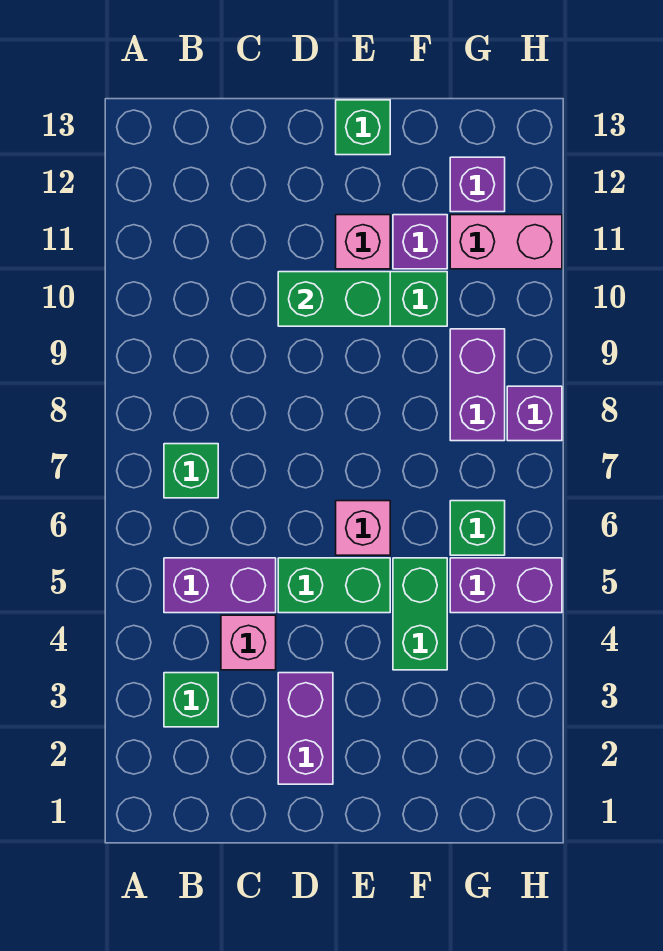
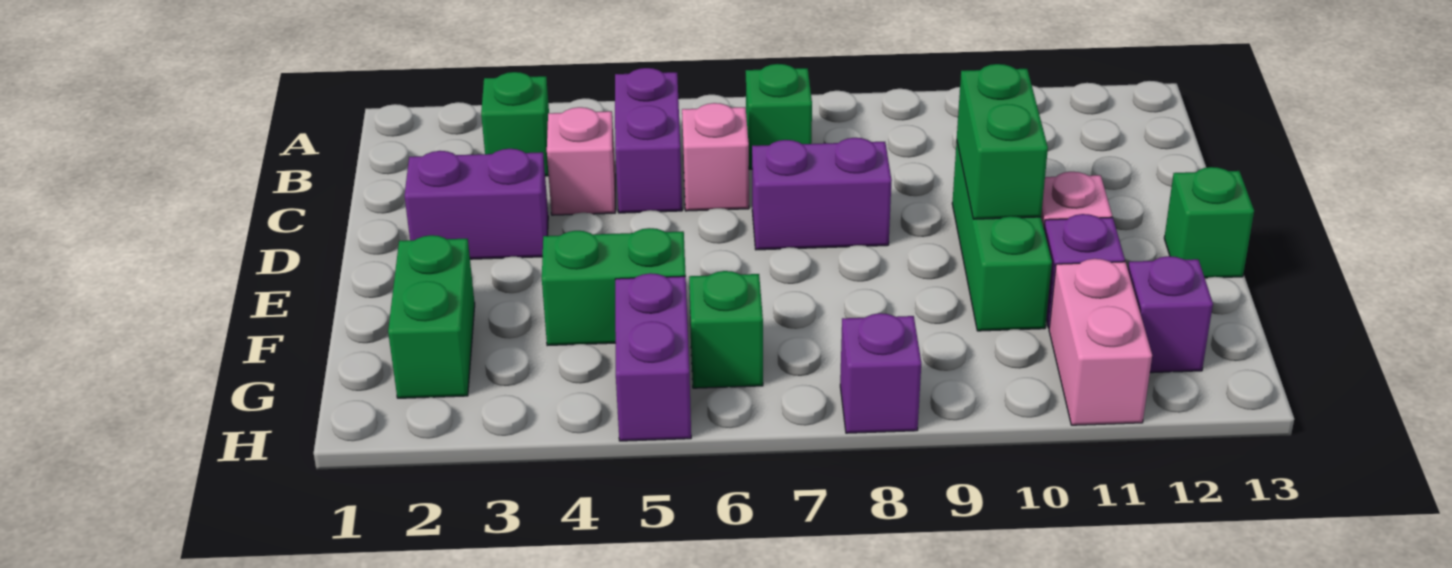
green 1x2 brick [278,558,390,613] -> green 1x2 brick moved to [388,235,475,398]
pink 1x1 brick [336,501,390,555] -> pink 1x1 brick moved to [682,103,749,211]
purple 1x2 brick [450,329,505,441] -> purple 1x2 brick moved to [752,138,892,250]

